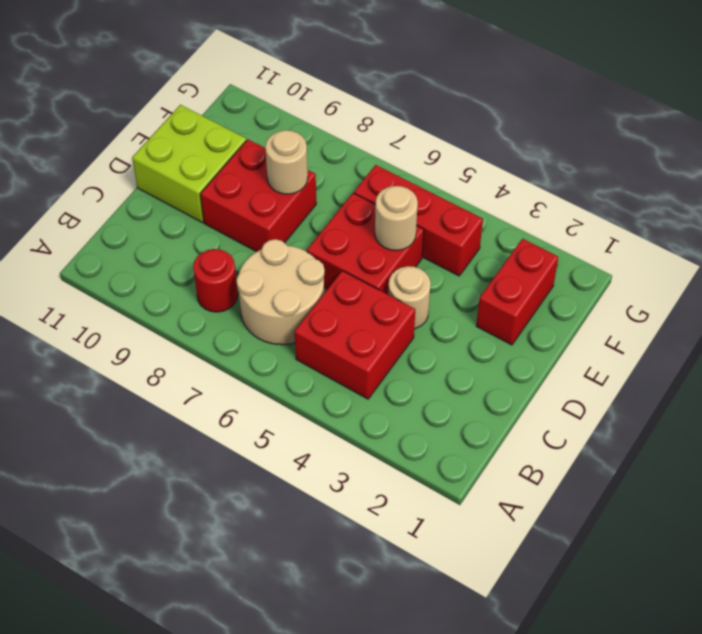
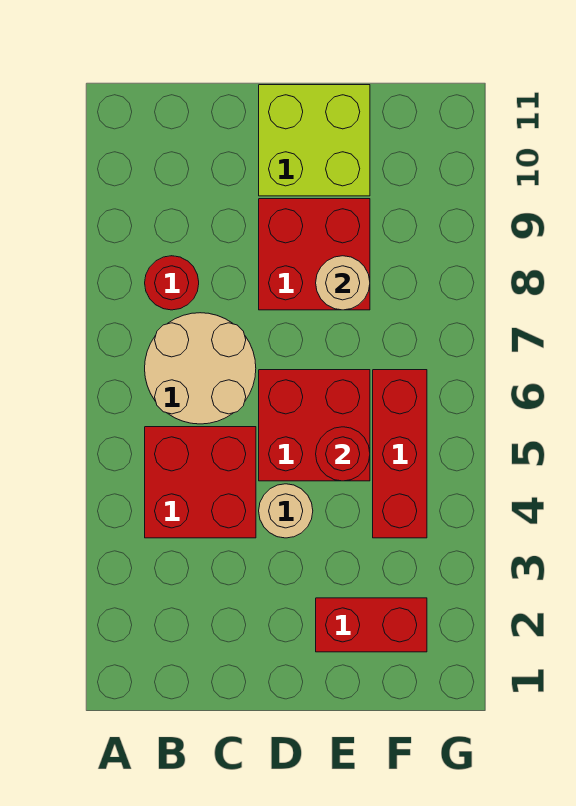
tan 1x1 round brick [375,186,418,251] -> red 1x1 round brick [316,427,370,481]

